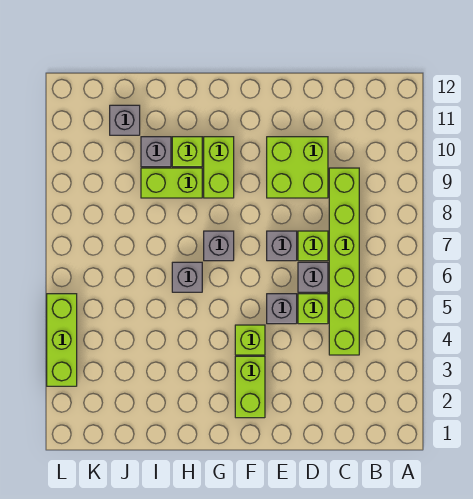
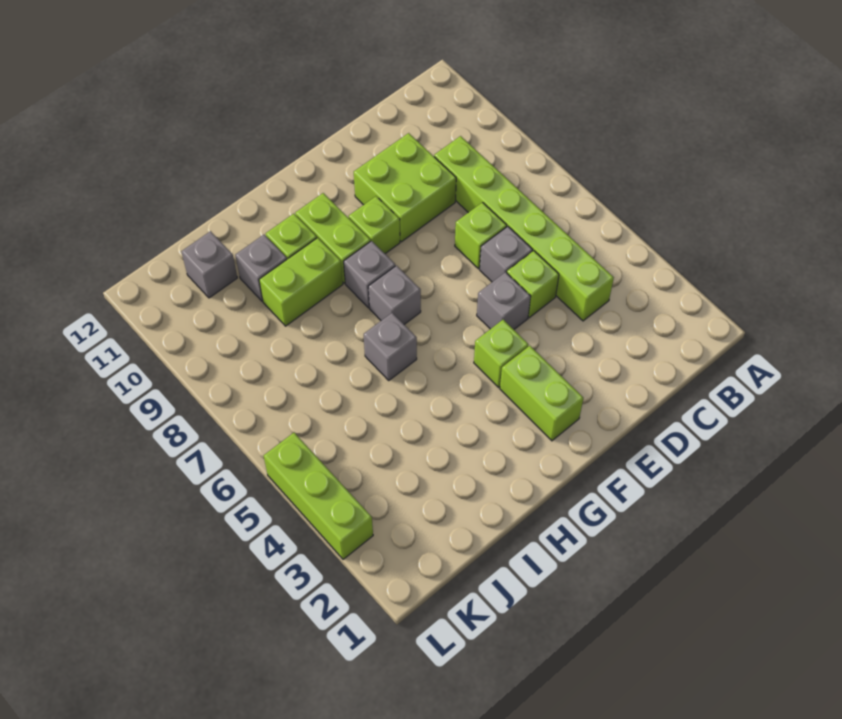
grey 1x1 brick [267,231,297,261] -> grey 1x1 brick moved to [344,241,395,308]
none -> lime 1x1 brick [349,196,400,254]

